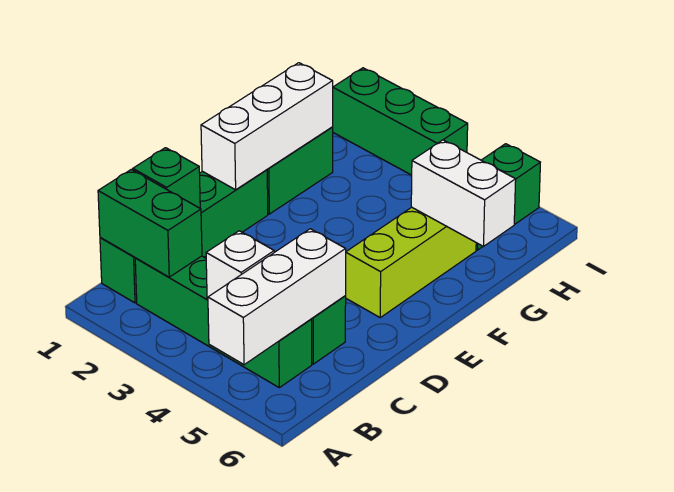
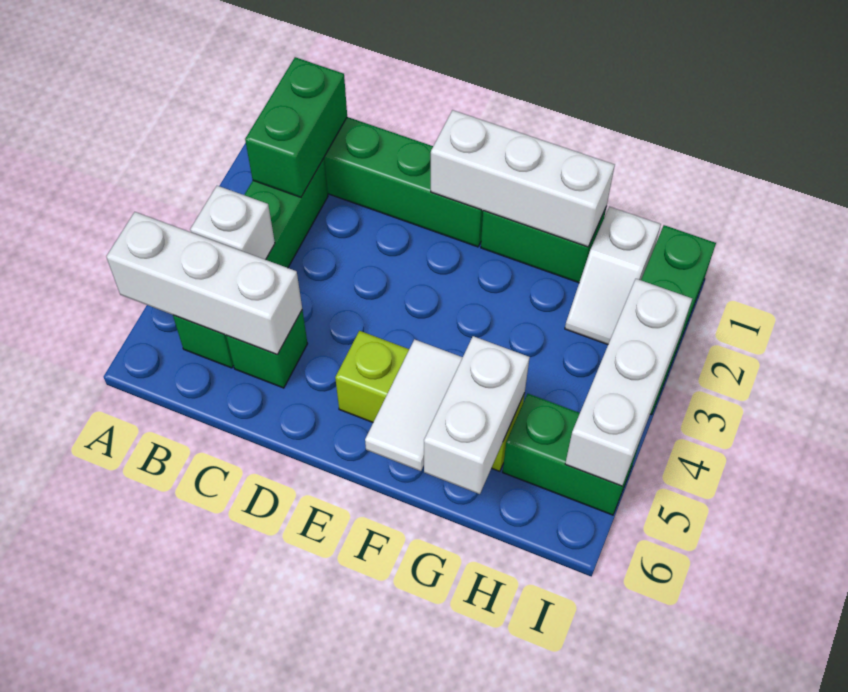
green 1x1 brick [133,148,200,208] -> none
none -> white 1x2 tile [365,339,463,471]
none -> white 1x2 slope [565,207,661,344]
none -> white 1x3 brick [565,279,692,486]

